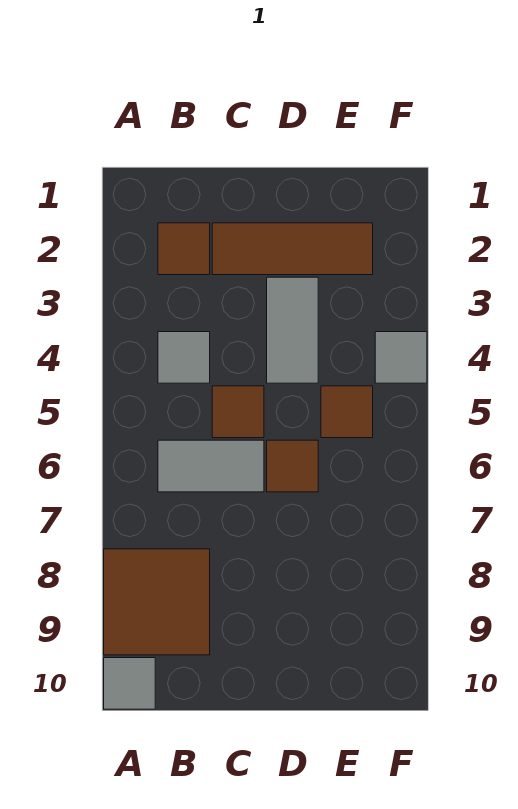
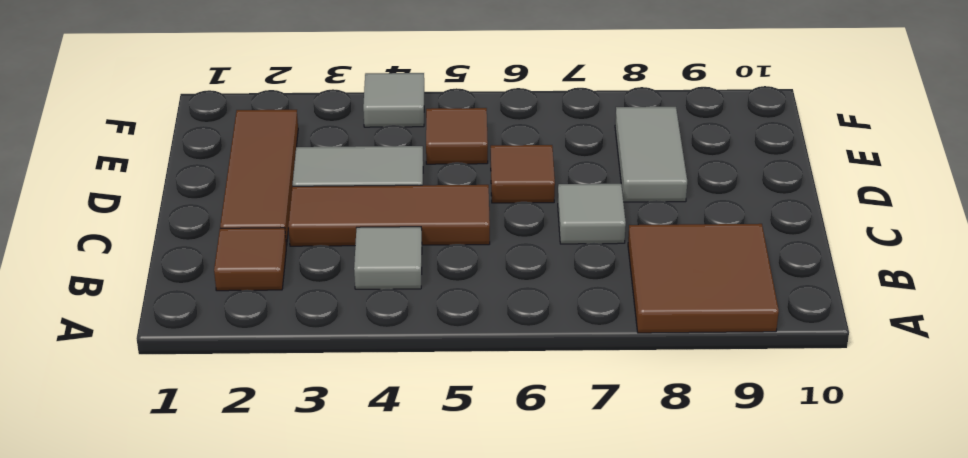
grey 1x1 tile [104,658,155,709] -> grey 1x1 tile moved to [558,184,626,244]
grey 1x2 tile [158,440,264,492] -> grey 1x2 tile moved to [615,107,687,202]
brown 1x1 tile [212,386,264,438] -> brown 1x3 tile [288,185,490,246]

